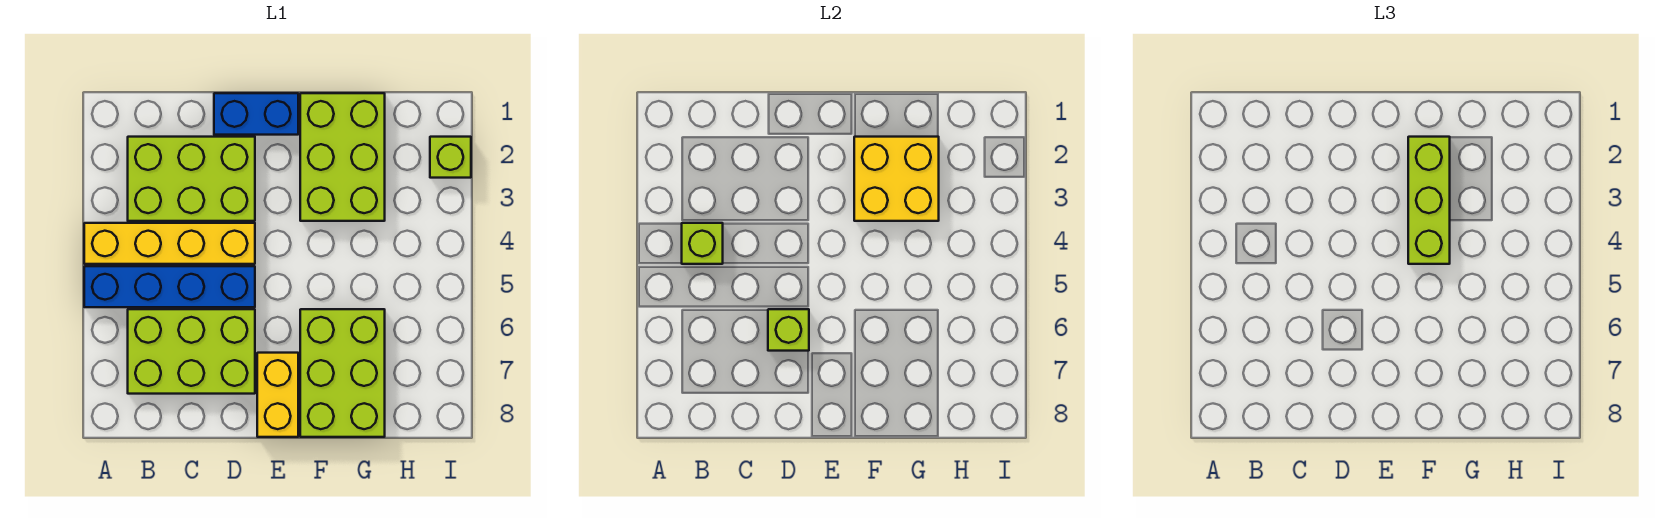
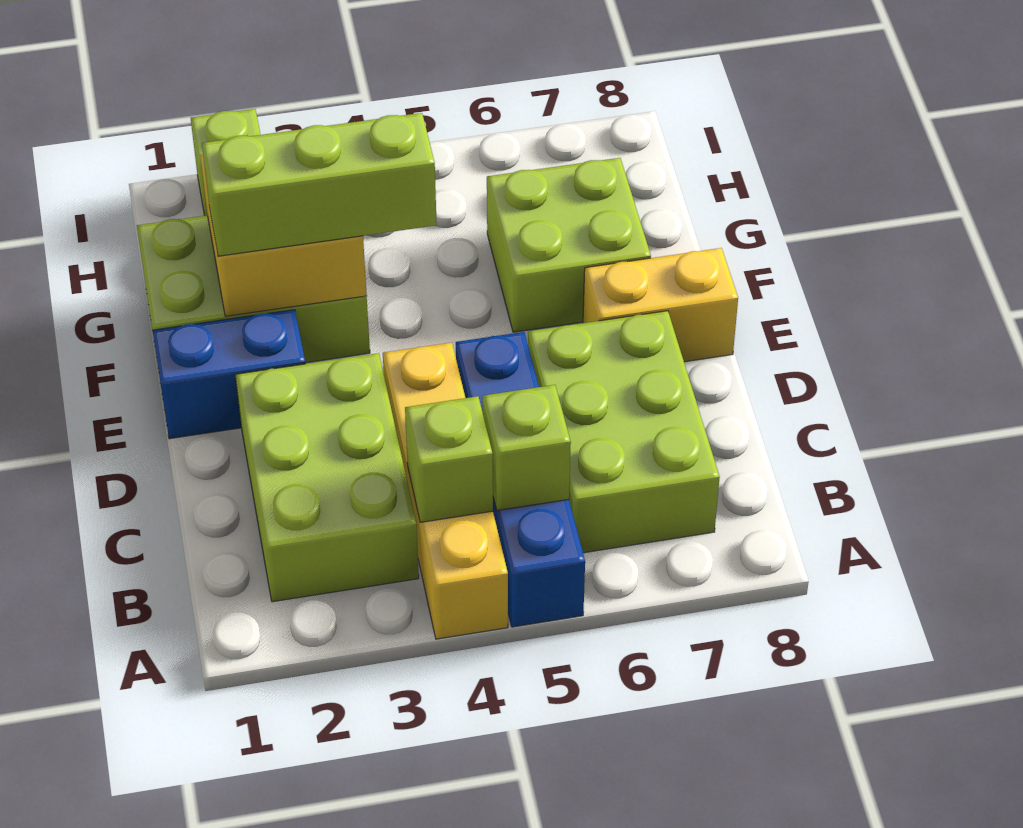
blue 1x2 brick [214,93,298,135] -> blue 1x2 brick turned to [153,310,305,439]
lime 1x1 brick [768,309,809,351] -> lime 1x1 brick moved to [482,385,571,511]
lime 2x3 brick [300,309,385,437] -> lime 2x2 brick [487,158,651,332]

